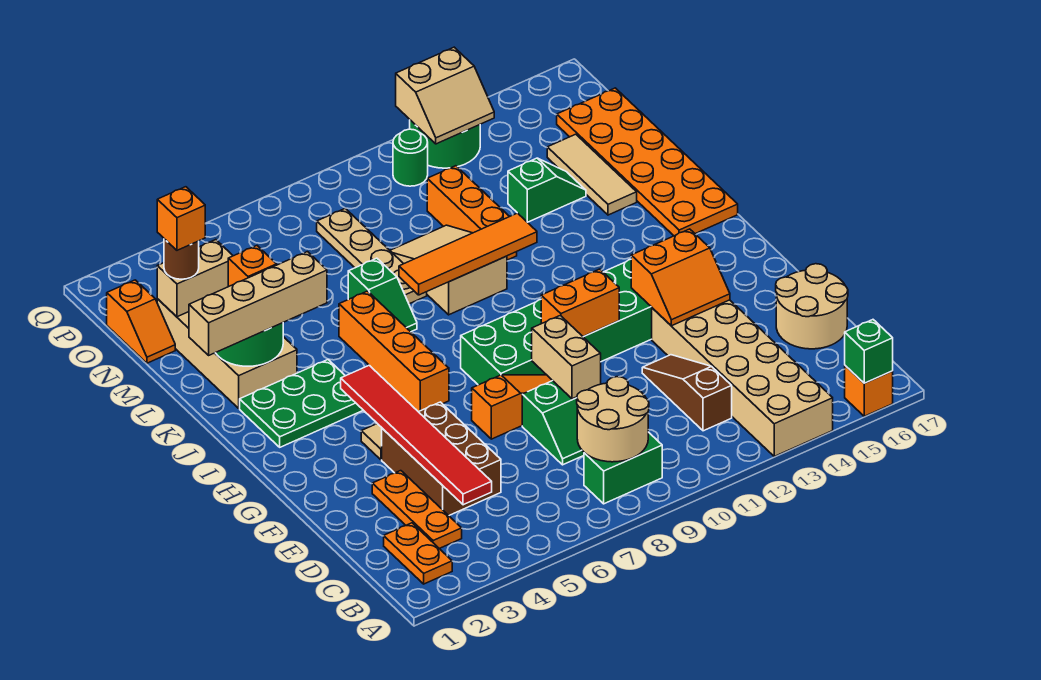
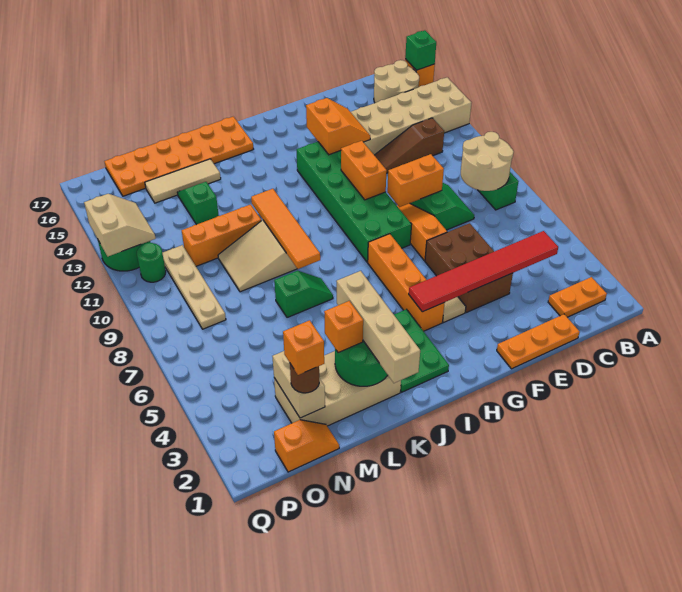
orange 1x3 plate [372,471,462,549] -> orange 1x3 plate moved to [497,314,580,369]
brown 2x3 brick [382,402,501,515] -> brown 2x3 brick turned to [425,223,513,312]
tan 2x2 round brick [776,264,848,349] -> tan 2x2 round brick moved to [374,60,419,103]
tan 1x2 brick [532,315,601,399] -> orange 1x2 brick [387,154,444,207]
orange 1x4 brick [339,291,449,412] -> orange 1x4 brick turned to [368,234,444,331]
tan 1x4 plate [317,208,427,304] -> tan 1x4 plate turned to [162,245,226,329]

